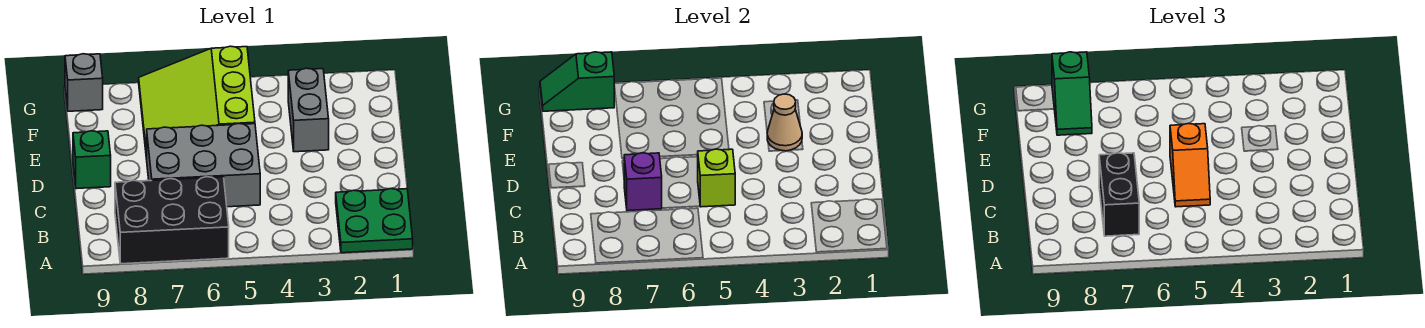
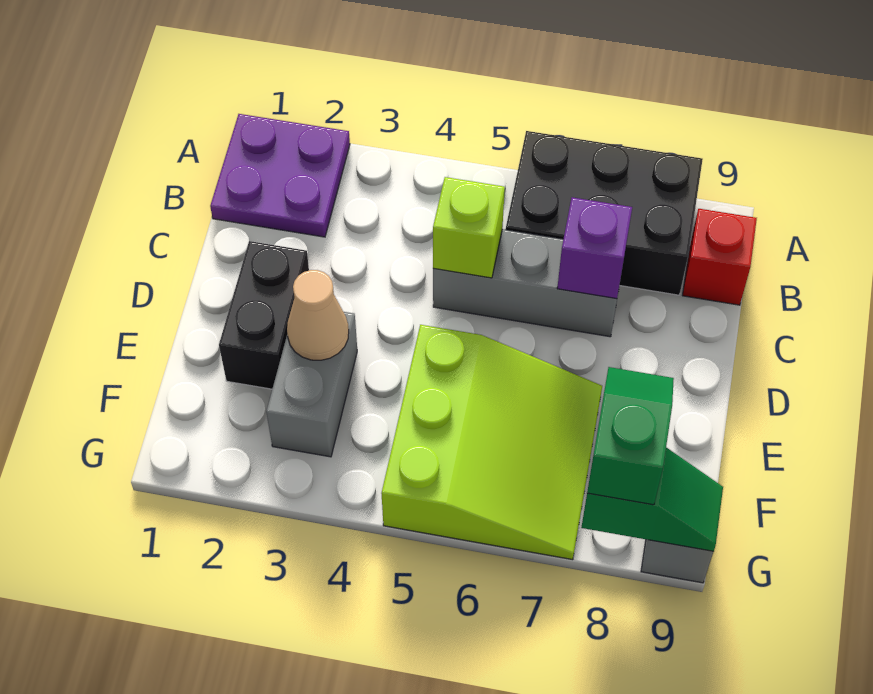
green 2x2 plate [336,189,413,253] -> purple 2x2 plate [210,114,350,237]
black 1x2 brick [1099,153,1139,236] -> black 1x2 brick moved to [219,241,309,389]
none -> red 1x1 brick [682,209,757,305]
grey 2x3 brick [146,123,260,207] -> grey 1x3 brick [433,229,618,337]
orange 1x2 slope [1170,123,1210,207] -> none
green 1x1 brick [73,131,111,189] -> none

